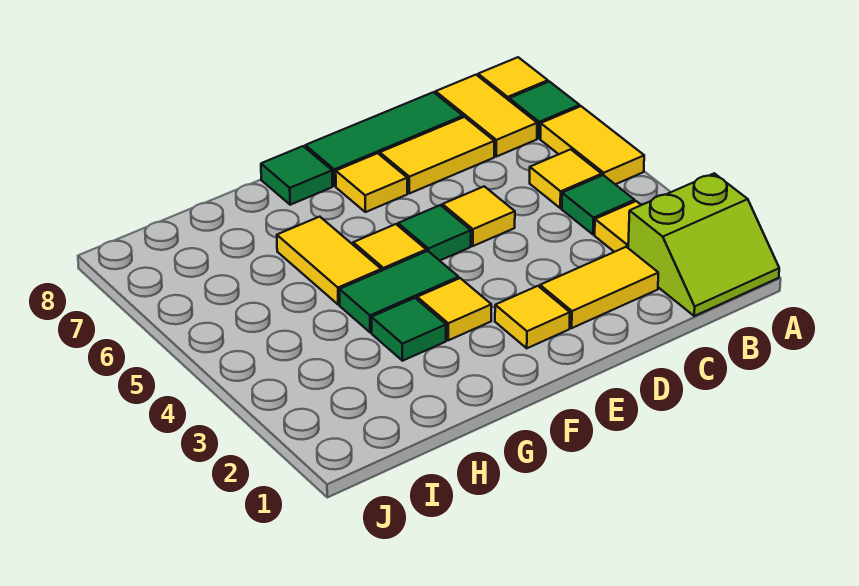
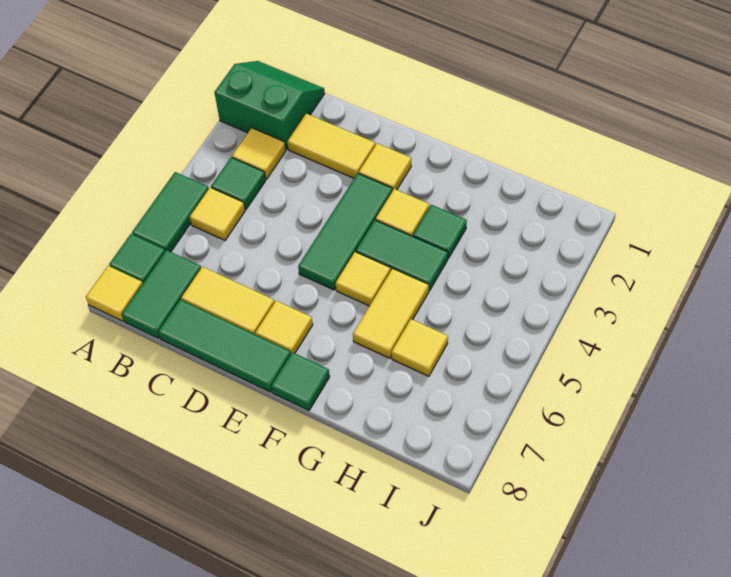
lime 2x2 slope [628,173,779,316] -> green 2x2 slope [214,61,325,149]
yellow 1x2 tile [540,106,644,184] -> green 1x2 tile [132,172,209,252]
yellow 1x2 tile [436,75,537,157] -> green 1x2 tile [122,250,201,338]
yellow 1x1 tile [442,186,515,246] -> yellow 1x1 tile moved to [392,319,448,376]
green 1x1 tile [398,205,471,261] -> green 1x3 tile [298,173,392,290]

